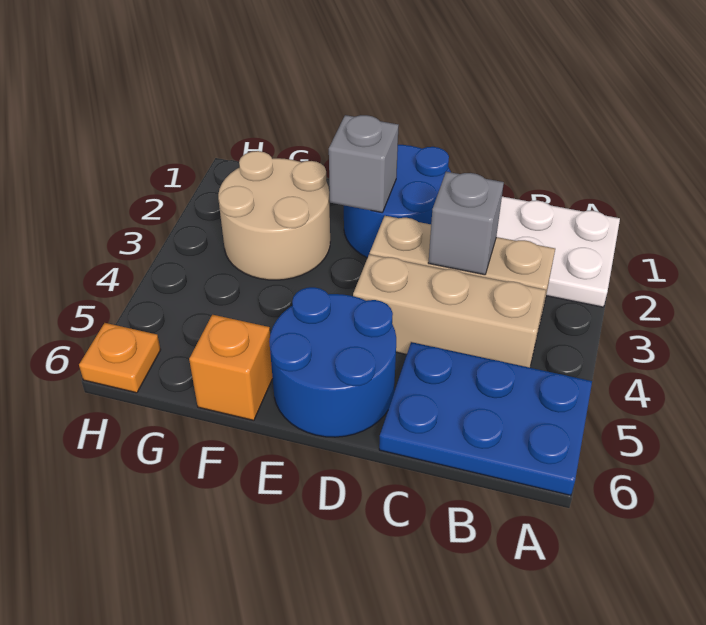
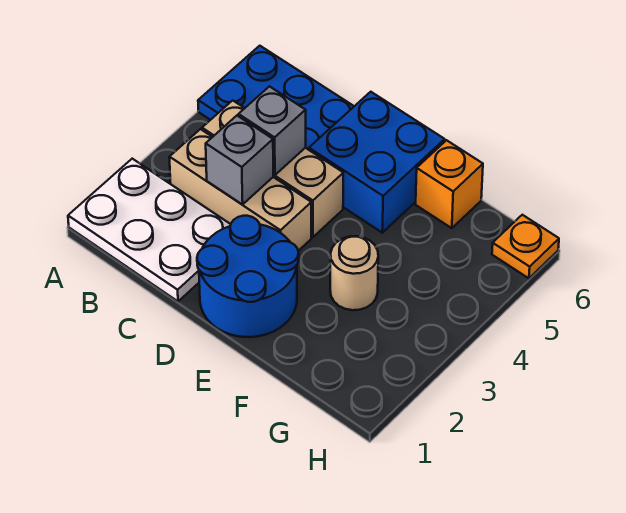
blue 2x2 round brick [269,287,396,437] -> blue 2x2 brick [309,92,445,233]
grey 1x1 brick [329,115,399,212] -> grey 1x1 brick moved to [238,86,306,175]
tan 2x2 round brick [218,151,330,280] -> tan 1x1 round brick [330,236,378,310]

